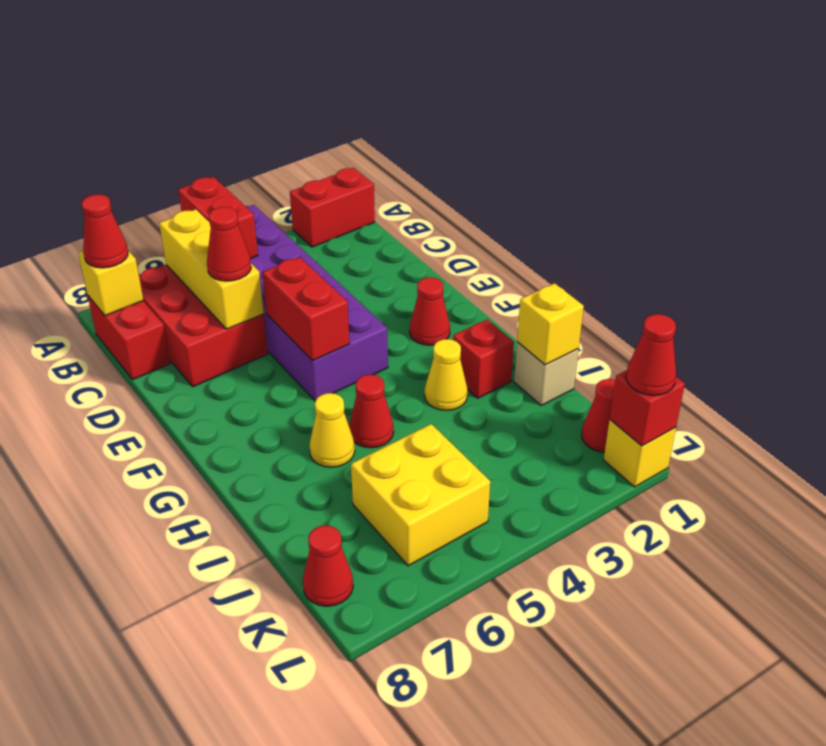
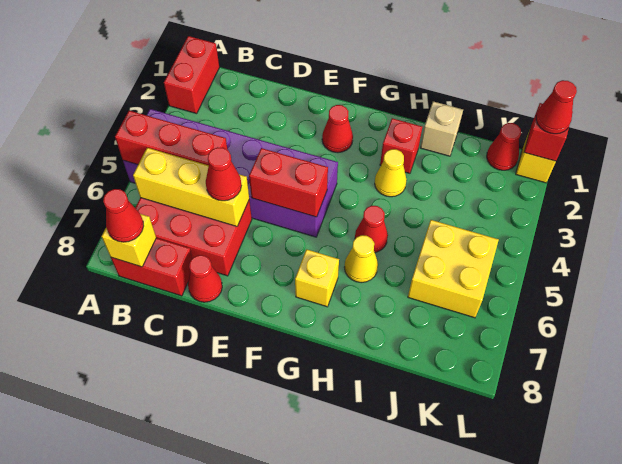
red 1x2 brick [178,177,258,259] -> red 1x3 brick [115,111,228,165]
yellow 1x1 brick [517,283,584,365] -> yellow 1x1 brick moved to [295,249,339,307]
red 1x1 cone [303,525,353,606] -> red 1x1 cone moved to [188,255,222,302]

